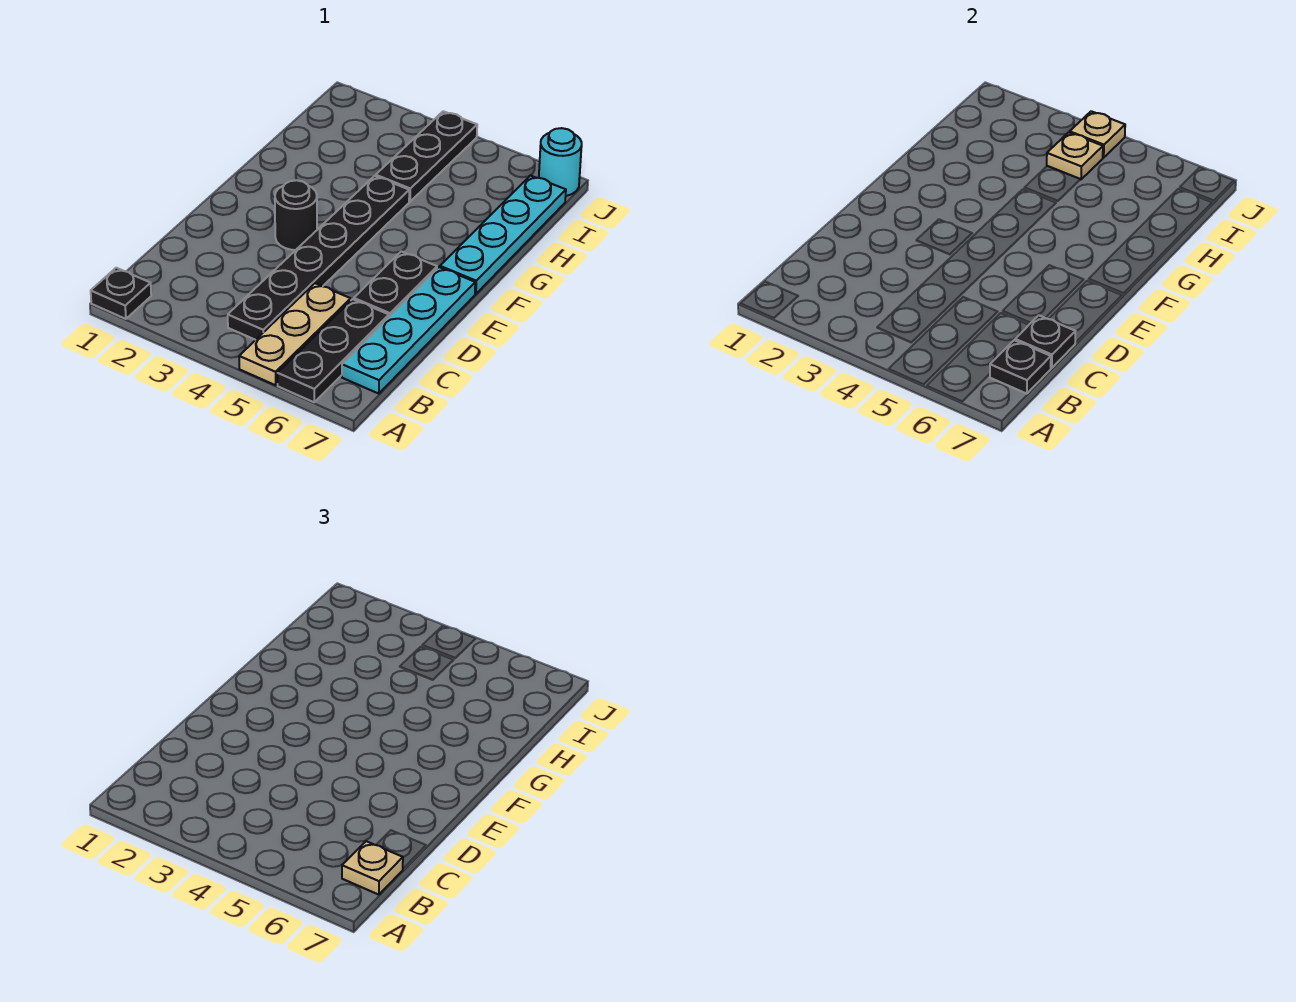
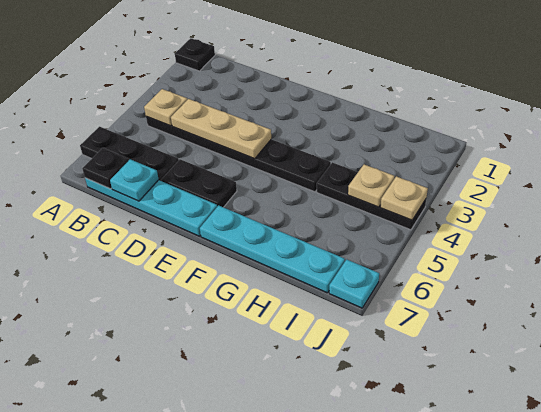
tan 1x3 plate [239,283,351,385] -> tan 1x3 plate moved to [171,99,271,159]
tan 1x1 plate [342,841,403,895] -> tan 1x1 plate moved to [144,89,187,126]
black 1x1 plate [1015,315,1075,368] -> cyan 1x1 plate [110,159,159,201]
black 1x1 round brick [275,180,317,250] -> none
cyan 1x1 round brick [539,128,582,196] -> cyan 1x1 plate [329,259,379,308]

